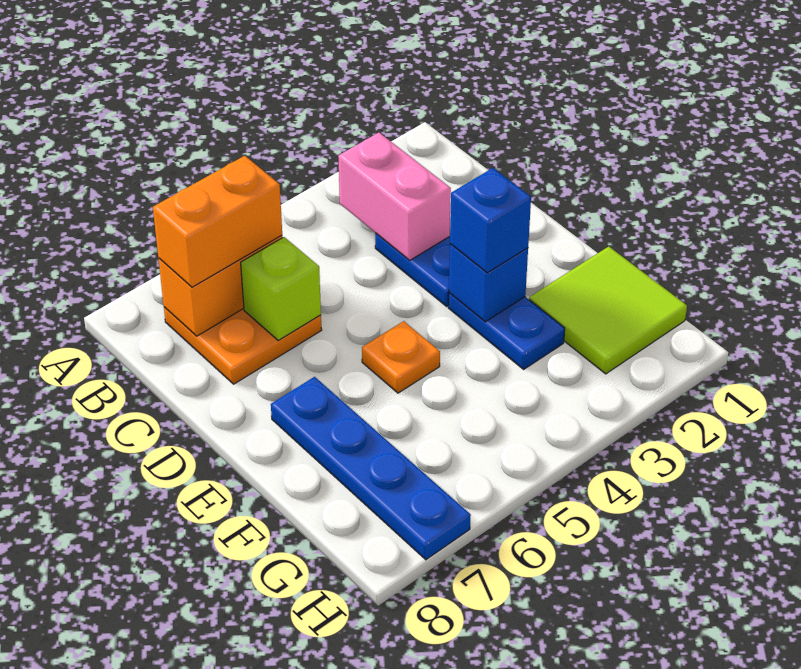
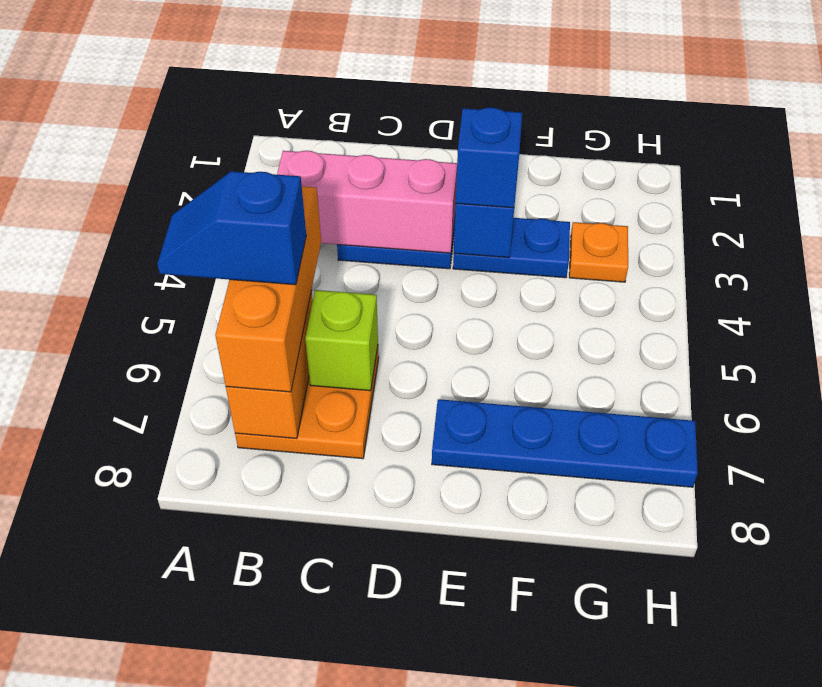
none -> blue 1x2 slope [157,171,306,285]
pink 1x2 brick [338,133,451,260] -> pink 1x3 brick [277,151,457,253]
orange 1x2 brick [153,156,282,287] -> orange 1x3 brick [215,186,321,392]
orange 1x1 plate [362,321,440,393] -> orange 1x1 plate moved to [569,222,628,282]
lime 2x2 tile [529,246,687,374] -> none

